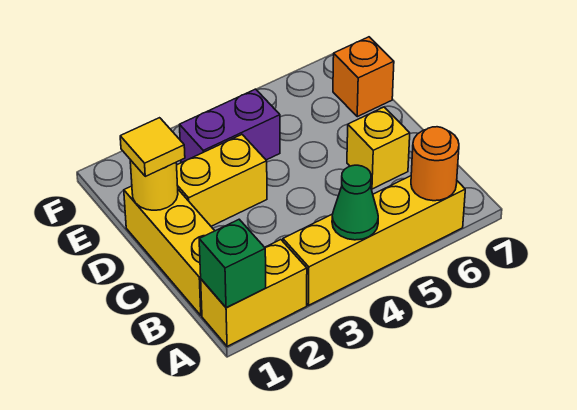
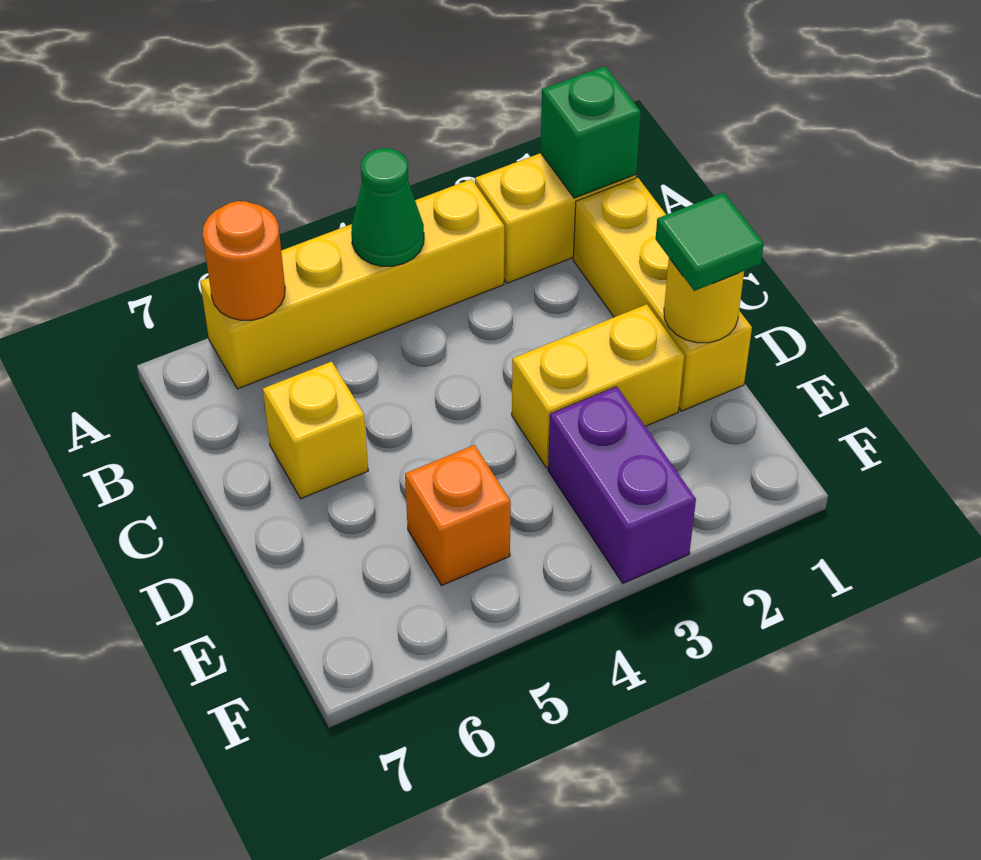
yellow 1x1 tile [120,118,185,176] -> green 1x1 tile [656,192,764,291]
purple 1x2 brick [179,89,280,163] -> purple 1x2 brick turned to [548,386,696,583]
orange 1x1 brick [333,37,394,117] -> orange 1x1 brick moved to [405,445,511,585]

